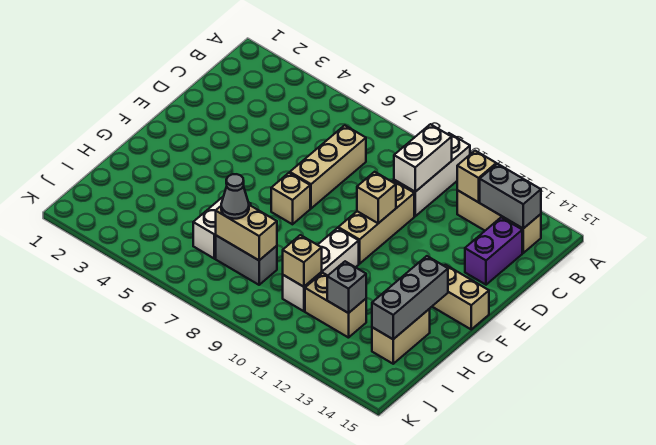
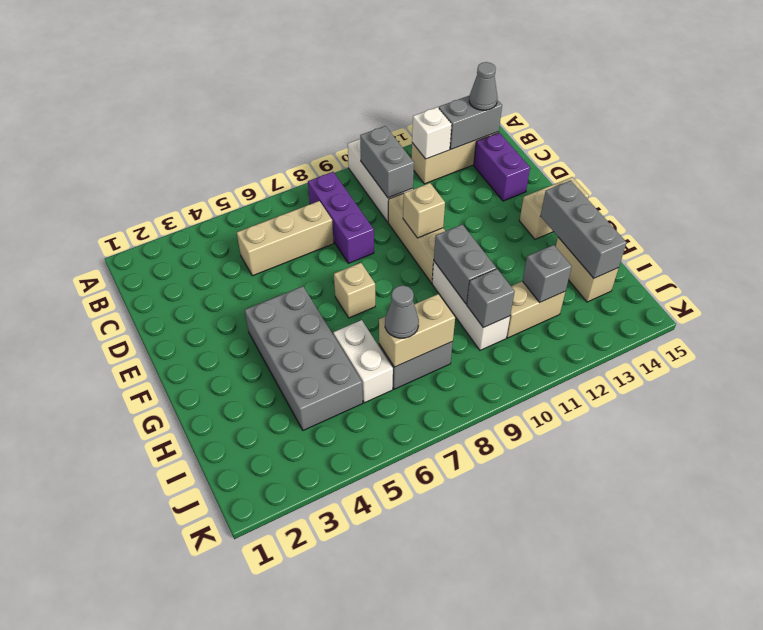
none -> purple 1x3 brick [308,172,374,263]
white 1x2 brick [394,124,452,192] -> grey 1x2 brick [360,126,414,198]
tan 1x1 brick [457,151,496,202] -> white 1x1 brick [412,107,452,159]
none -> grey 1x1 cone [469,62,498,110]
tan 1x3 brick [290,125,366,208] -> tan 1x3 brick turned to [237,201,334,276]
none -> grey 2x4 brick [245,286,363,430]
none -> grey 1x2 brick [434,224,496,304]
tan 1x1 brick [283,235,322,287] -> grey 1x1 brick [467,269,515,328]

